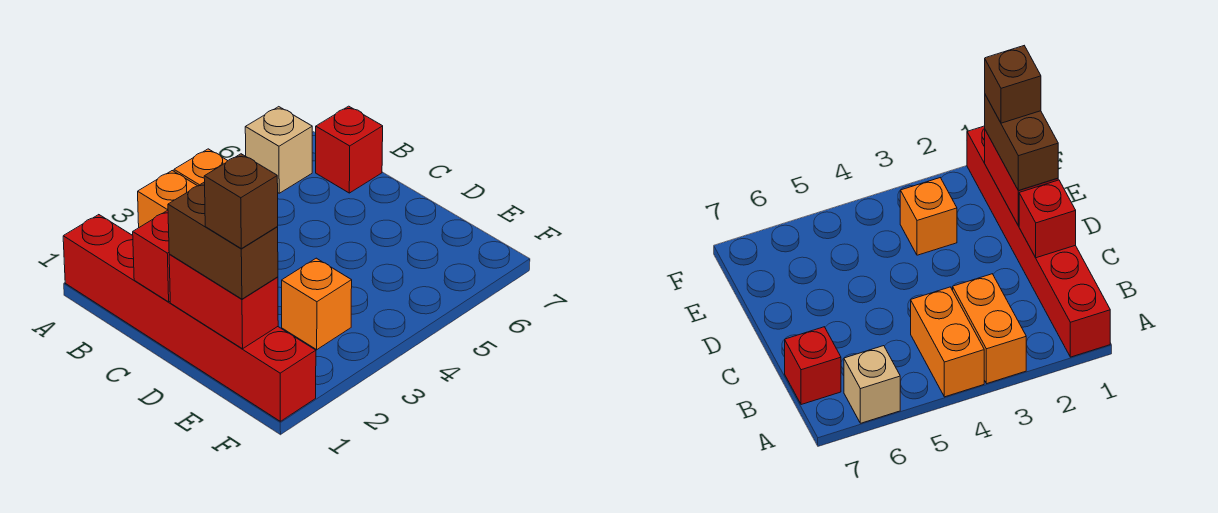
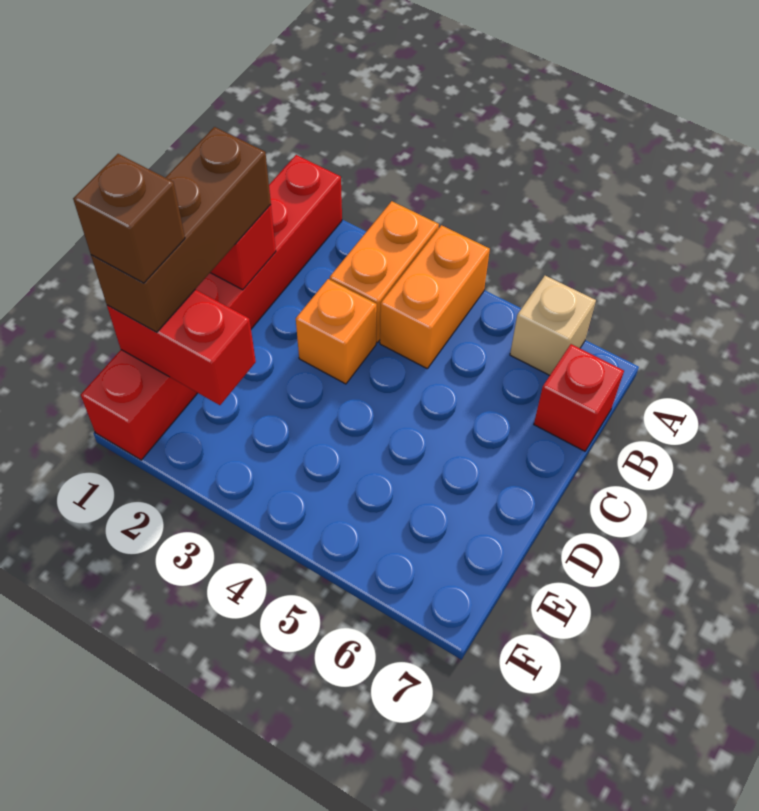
red 1x2 brick [169,255,278,349] -> red 1x2 brick turned to [107,289,256,405]
brown 1x2 brick [168,182,278,299] -> brown 1x3 brick [91,127,271,332]
orange 1x1 brick [282,258,352,350] -> orange 1x1 brick moved to [296,279,377,384]

